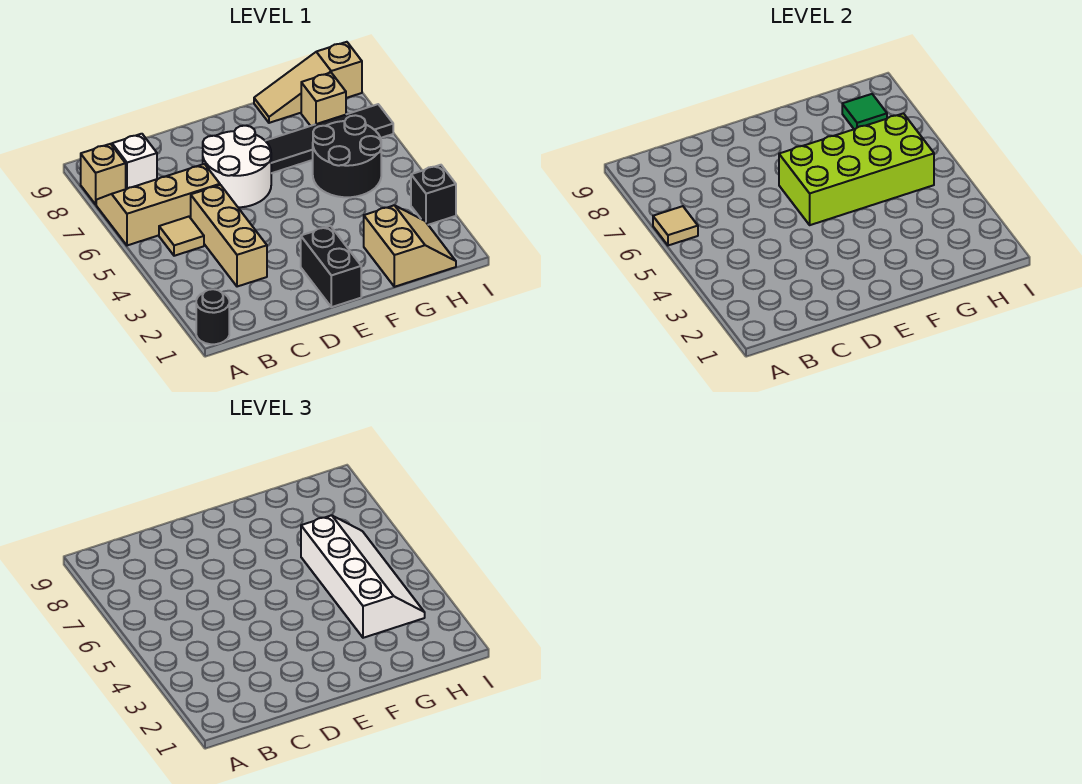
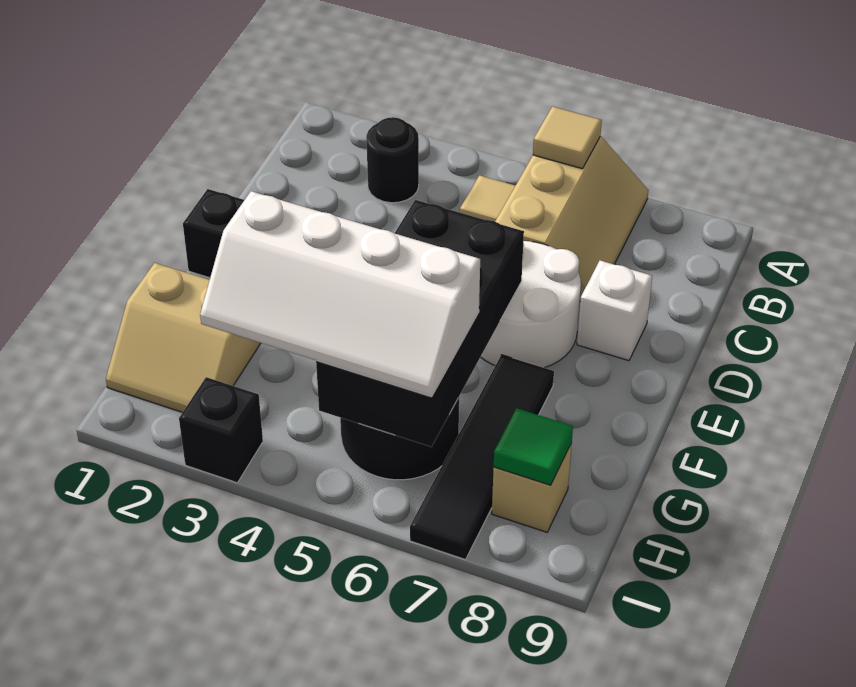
black 1x1 round brick [196,289,229,344] -> black 1x1 round brick moved to [366,117,419,203]
tan 1x1 brick [81,144,126,204] -> none
white 1x1 brick [112,134,157,189] -> white 1x1 brick moved to [577,261,652,361]
tan 1x3 brick [191,185,267,287] -> none
lime 2x4 brick [779,113,934,225] -> black 2x4 brick [316,200,524,447]
tan 1x3 slope [254,42,362,123] -> none

